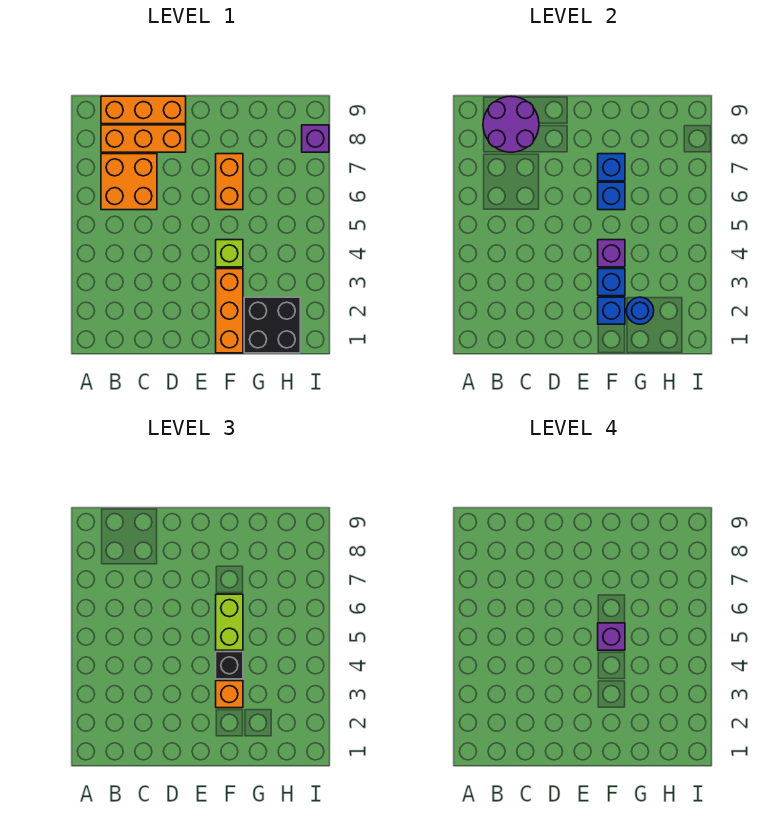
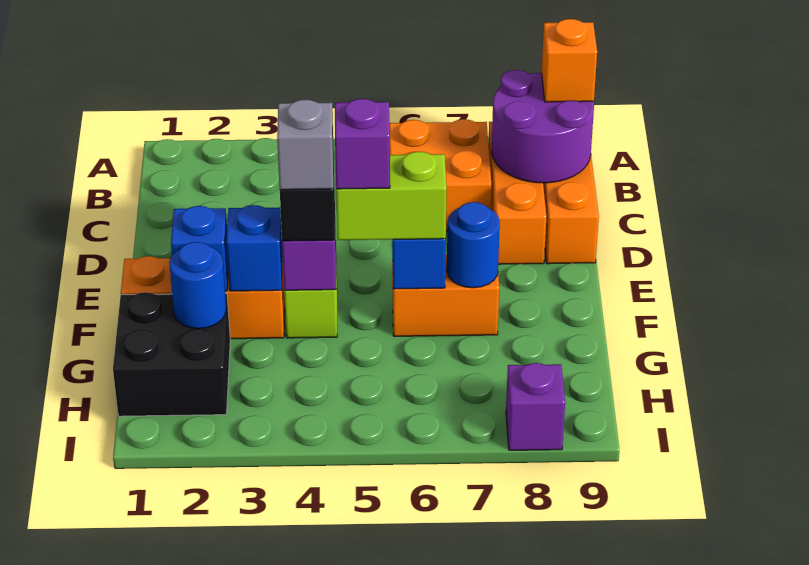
orange 1x1 brick [216,681,243,708] -> orange 1x1 brick moved to [542,19,597,102]
none -> grey 1x1 brick [277,100,334,190]
blue 1x1 brick [598,154,625,181] -> blue 1x1 round brick [447,202,500,288]

